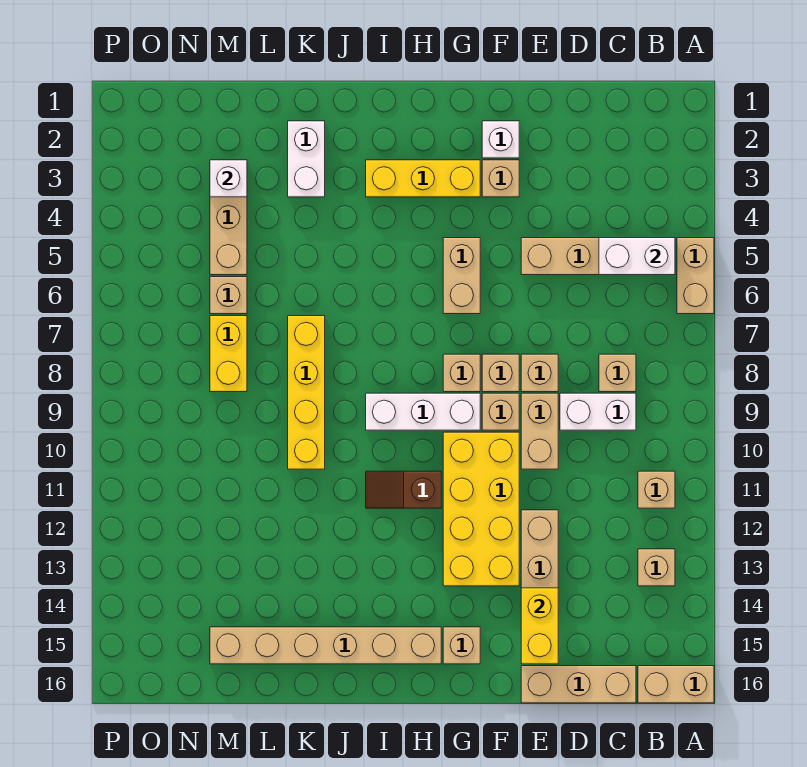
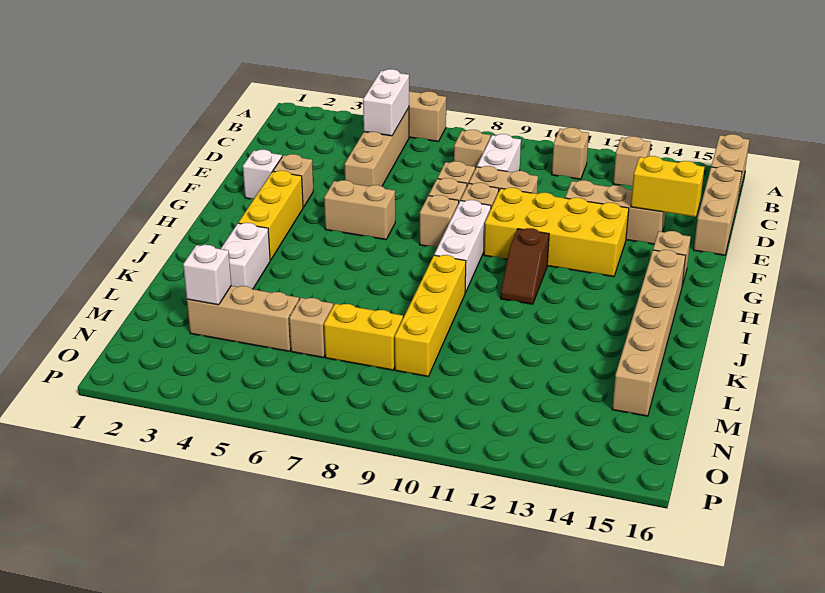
white 1x2 brick [288,121,325,197] -> white 1x2 brick turned to [221,223,270,289]
yellow 1x4 brick [288,316,325,469] -> yellow 1x4 brick turned to [395,255,466,376]

